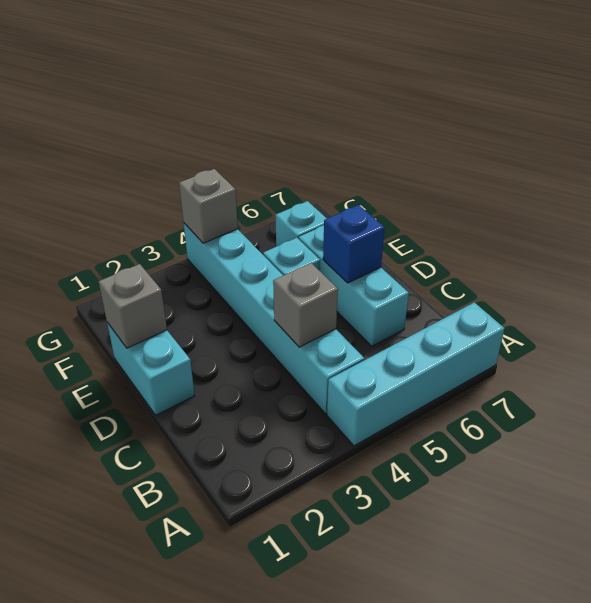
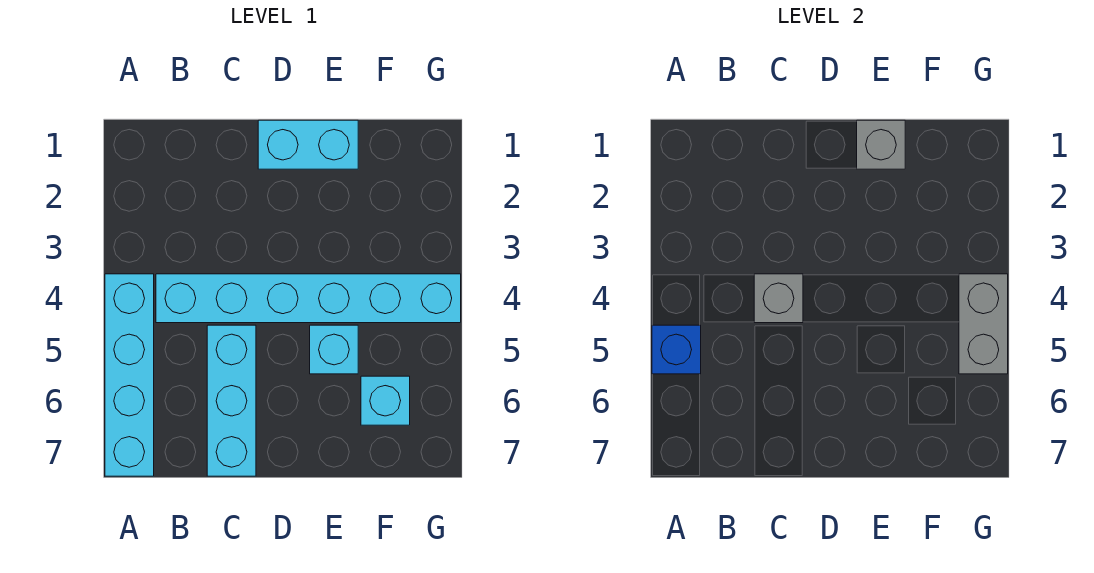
cyan 1x3 brick [299,225,409,346] -> cyan 1x3 brick turned to [207,325,256,476]
blue 1x1 brick [323,205,385,283] -> blue 1x1 brick moved to [652,325,701,374]
grey 1x1 brick [179,169,238,243] -> grey 1x2 brick [959,274,1008,374]

